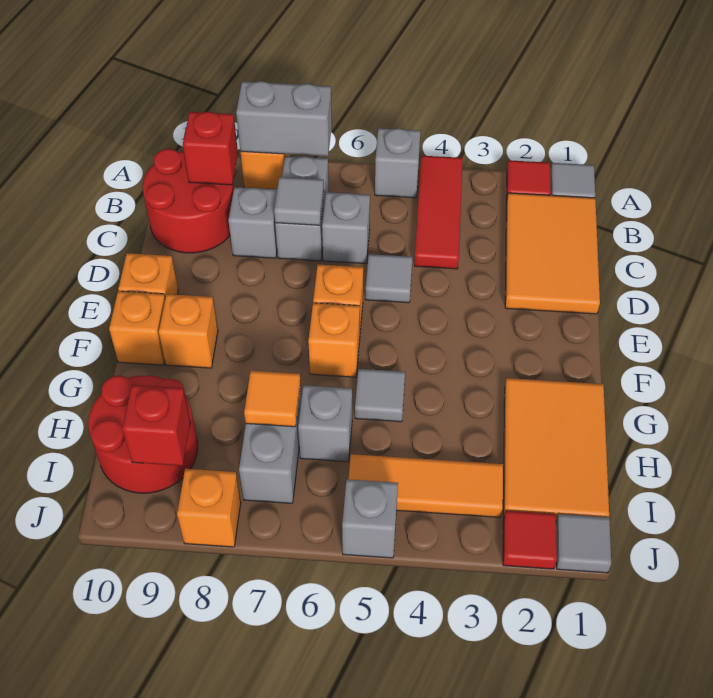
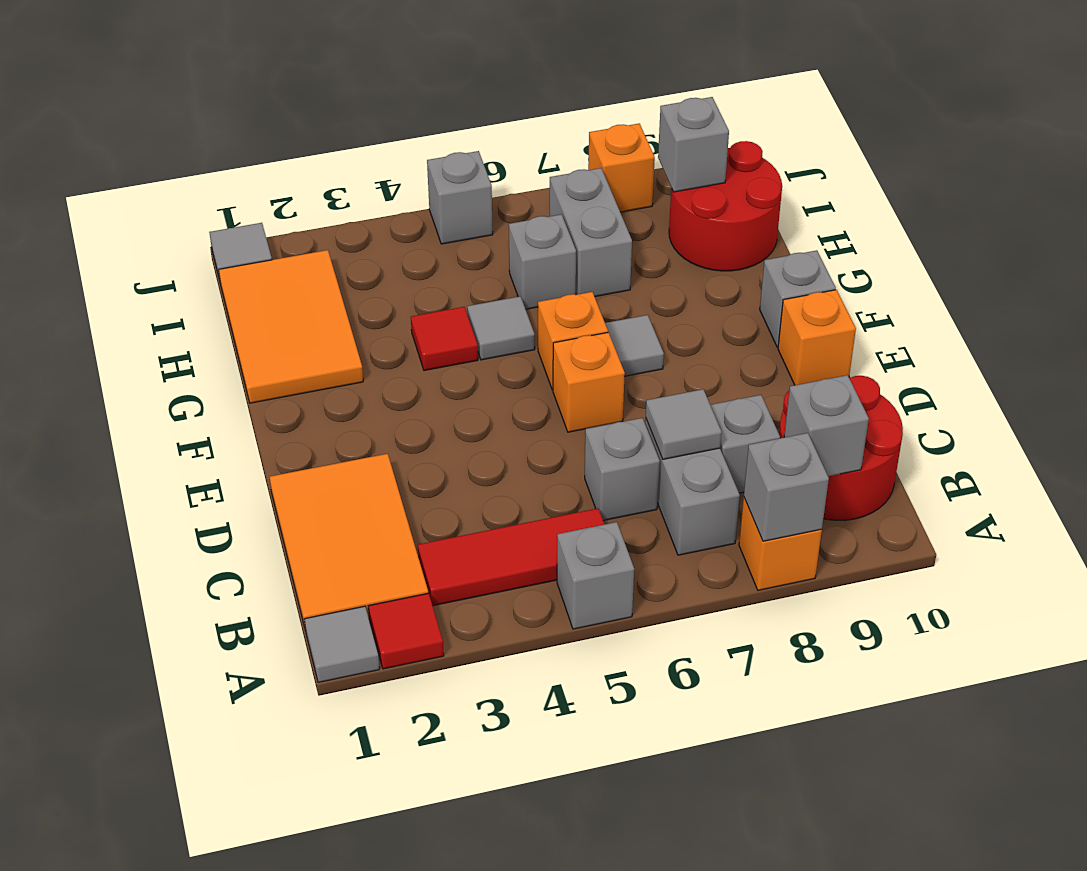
red 1x3 tile [414,156,463,269] -> red 1x3 tile turned to [418,508,604,606]
grey 1x2 brick [236,81,332,156] -> grey 1x1 brick [744,433,829,541]
red 1x1 brick [183,112,238,185] -> grey 1x1 brick [784,375,869,476]
grey 1x1 tile [365,254,413,303] -> grey 1x1 tile moved to [605,315,664,376]
orange 1x1 brick [159,294,218,368] -> none
orange 1x1 brick [109,291,165,365] -> grey 1x1 brick [760,250,836,347]
orange 1x1 tile [244,371,301,427] -> none
orange 1x3 tile [349,454,503,517] -> none
red 1x1 brick [122,385,190,466] -> grey 1x1 brick [658,97,729,192]
red 1x1 tile [503,511,557,569] -> red 1x1 tile moved to [411,307,478,371]

